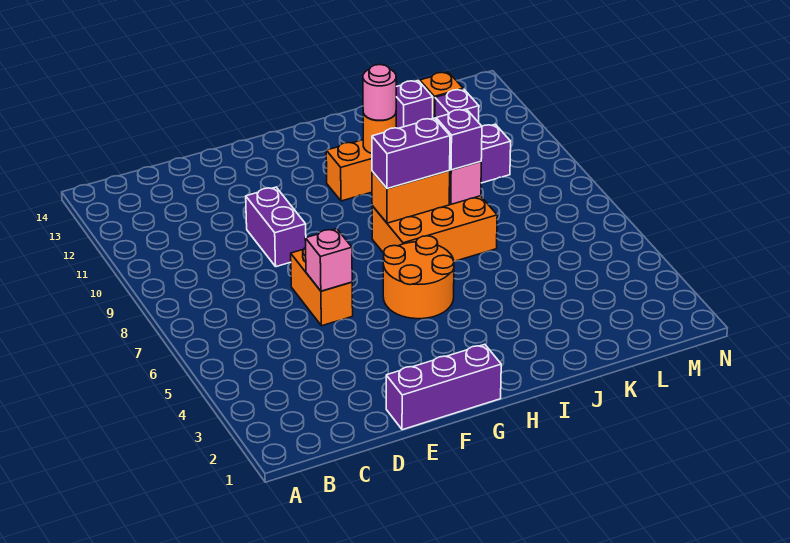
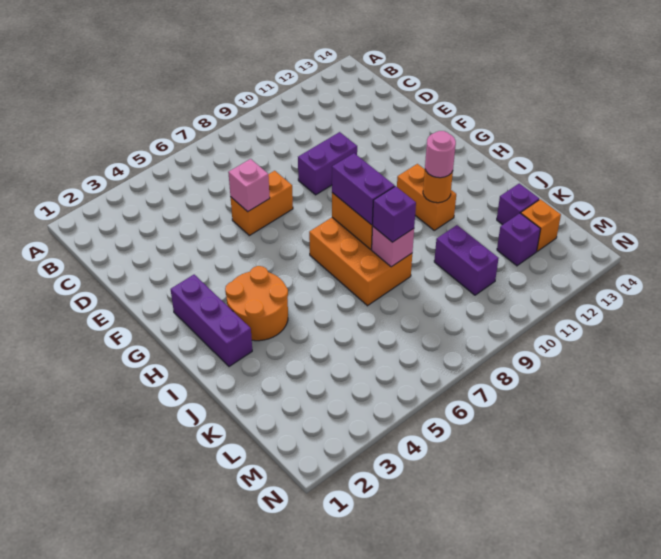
purple 1x3 brick [386,344,501,430] -> purple 1x3 brick moved to [171,275,252,367]
orange 2x2 round brick [383,236,454,319] -> orange 2x2 round brick moved to [225,266,288,341]

